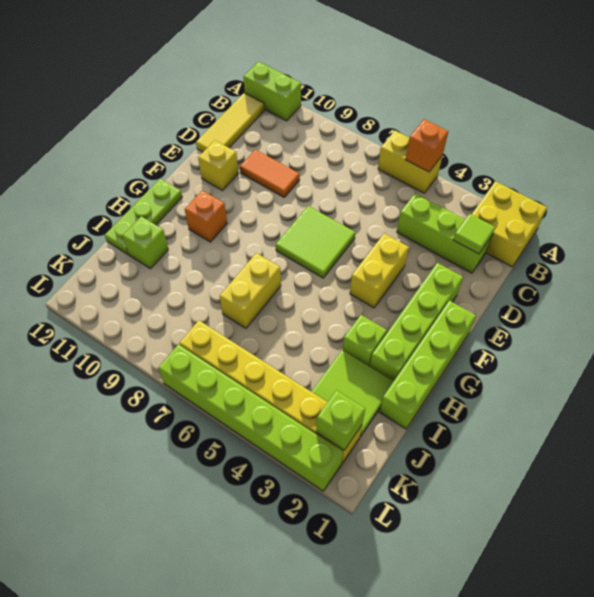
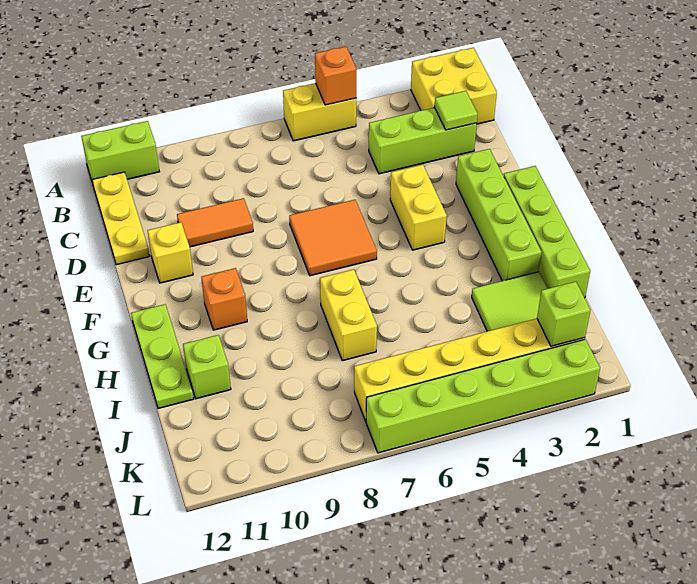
yellow 1x3 tile [196,93,265,152] -> yellow 1x3 plate [92,172,149,265]
lime 2x2 tile [276,206,355,278] -> orange 2x2 tile [289,200,377,276]
lime 1x1 brick [343,315,387,367] -> none

